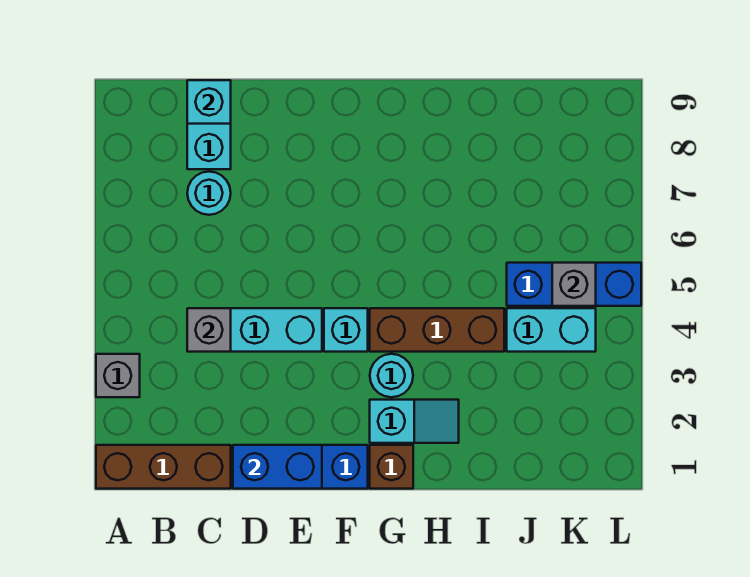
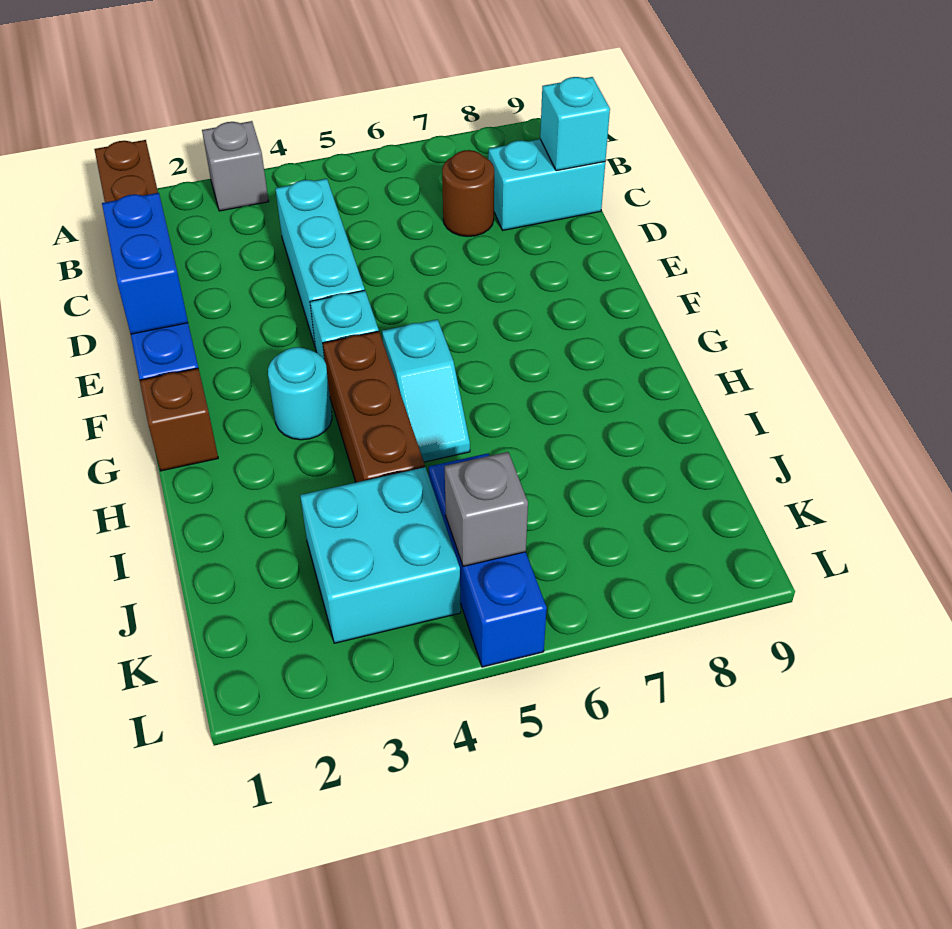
grey 1x1 brick [187,308,231,352] -> none
cyan 1x1 round brick [187,172,231,215] -> brown 1x1 round brick [442,150,494,237]
cyan 1x2 slope [370,400,459,443] -> cyan 1x2 slope moved to [382,319,470,462]
cyan 1x2 brick [507,308,596,352] -> cyan 2x2 brick [300,467,461,643]

